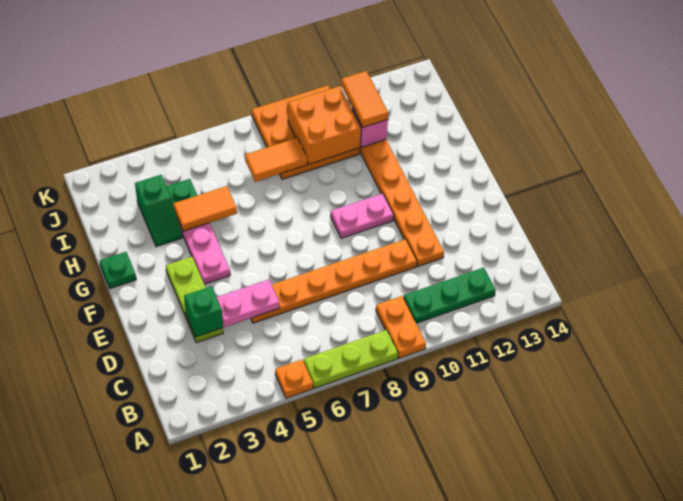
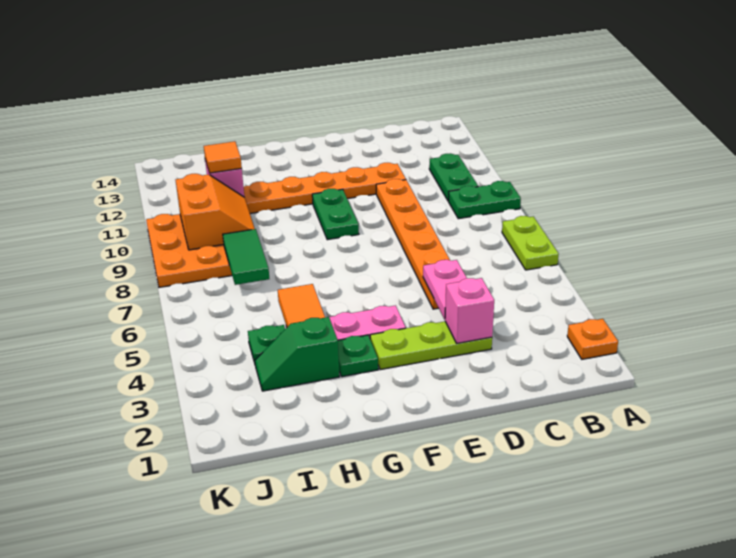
orange 1x1 plate [275,360,313,398] -> orange 1x1 plate moved to [567,319,618,359]
lime 1x3 plate [304,330,398,388] -> lime 1x2 plate [502,216,559,270]
orange 1x2 plate [376,296,426,358] -> green 1x2 plate [449,181,521,219]
green 1x3 plate [404,268,496,323] -> green 1x2 plate [429,153,478,201]
green 1x1 brick [184,286,223,337] -> pink 1x1 brick [445,278,494,343]
pink 1x2 plate [331,193,394,238] -> green 1x2 plate [312,189,359,240]
green 1x1 plate [100,252,136,289] -> green 1x1 plate moved to [338,335,378,377]
green 1x2 slope [135,175,182,247] -> green 1x2 slope turned to [255,317,339,391]
orange 1x2 tile [245,138,307,182] -> green 1x2 tile [223,229,269,285]
orange 2x2 brick [288,86,361,164] -> orange 2x2 slope [176,173,255,250]
orange 1x2 tile [341,71,388,127] -> orange 1x1 tile [204,141,242,173]

